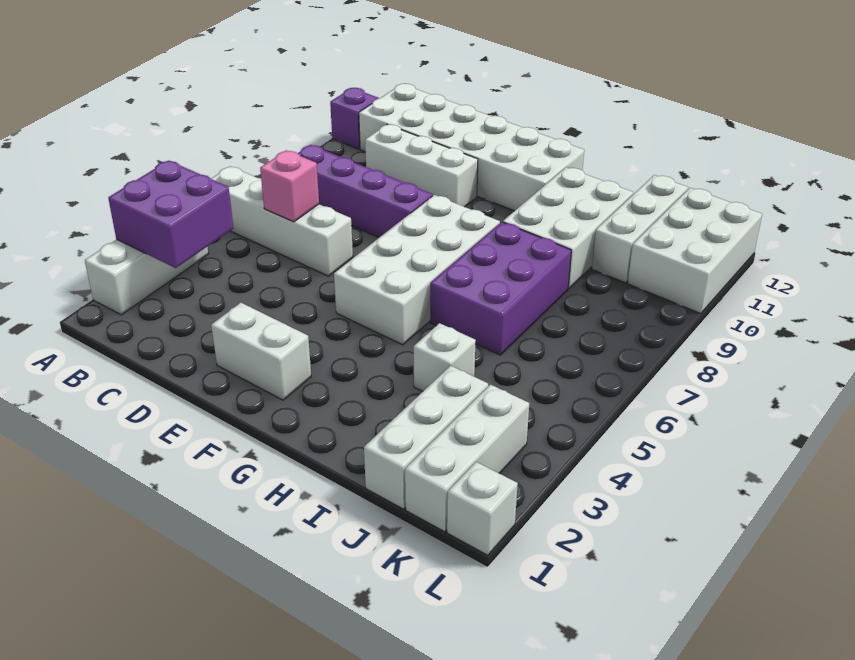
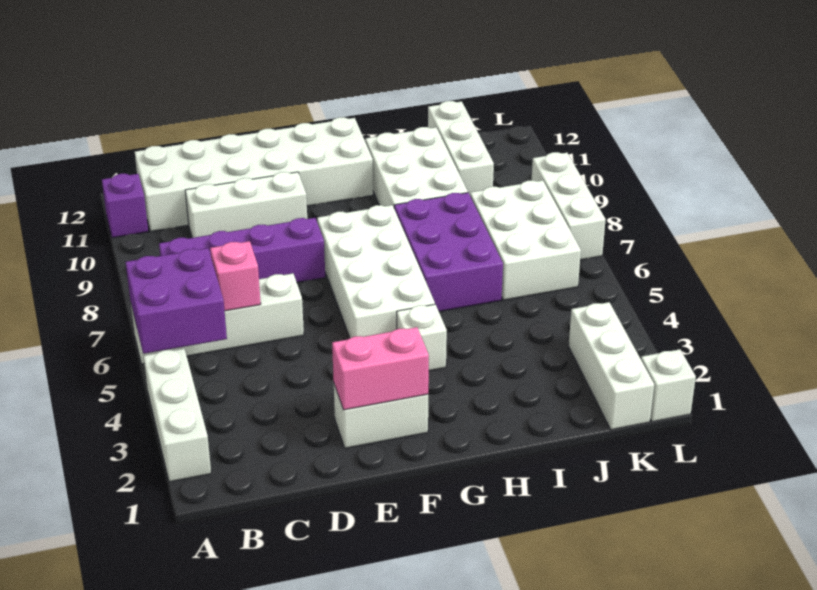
purple 2x2 brick [108,161,233,268] -> purple 2x2 brick moved to [126,248,227,354]
none -> pink 1x2 brick [332,327,429,410]
white 1x1 brick [414,323,476,391] -> white 1x1 brick moved to [397,304,447,371]
white 1x3 brick [364,366,488,509] -> white 1x3 brick moved to [532,152,606,260]
white 2x3 brick [628,188,762,314] -> white 2x3 brick moved to [470,180,581,300]

